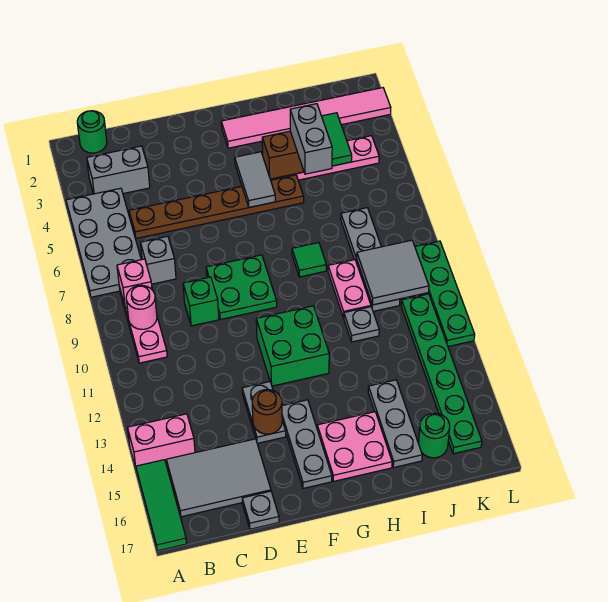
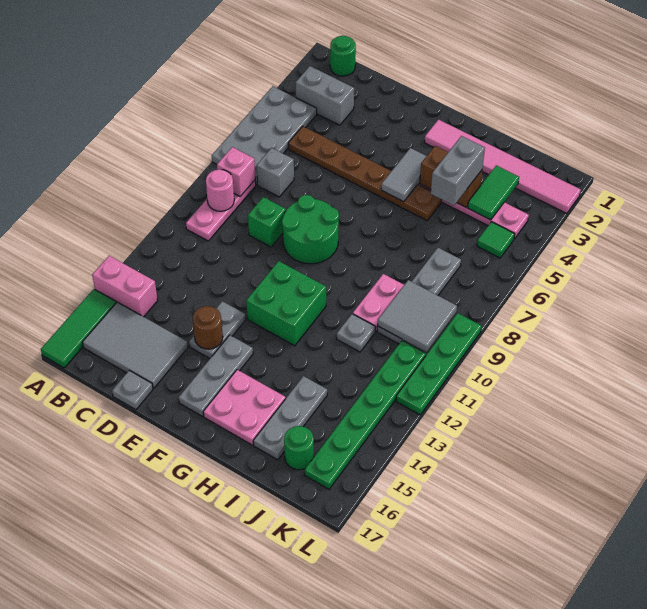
green 2x2 plate [206,255,277,319] -> green 2x2 round brick [282,195,339,264]
green 1x1 tile [292,243,326,277] -> green 1x1 tile moved to [477,222,515,258]

